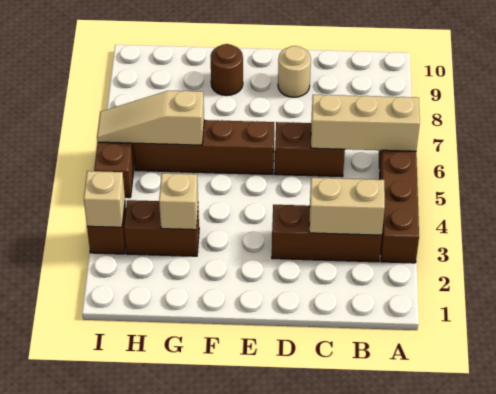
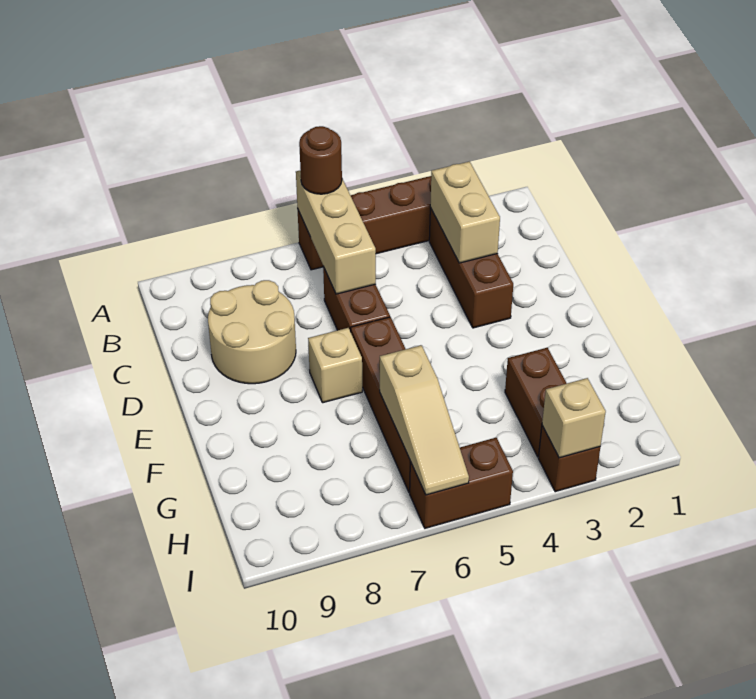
tan 1x1 round brick [278,46,311,97] -> tan 2x2 round brick [208,280,296,384]
brown 1x1 round brick [211,44,243,96] -> brown 1x1 round brick moved to [299,126,342,194]
tan 1x1 brick [159,173,198,230] -> tan 1x1 brick moved to [308,328,362,403]

